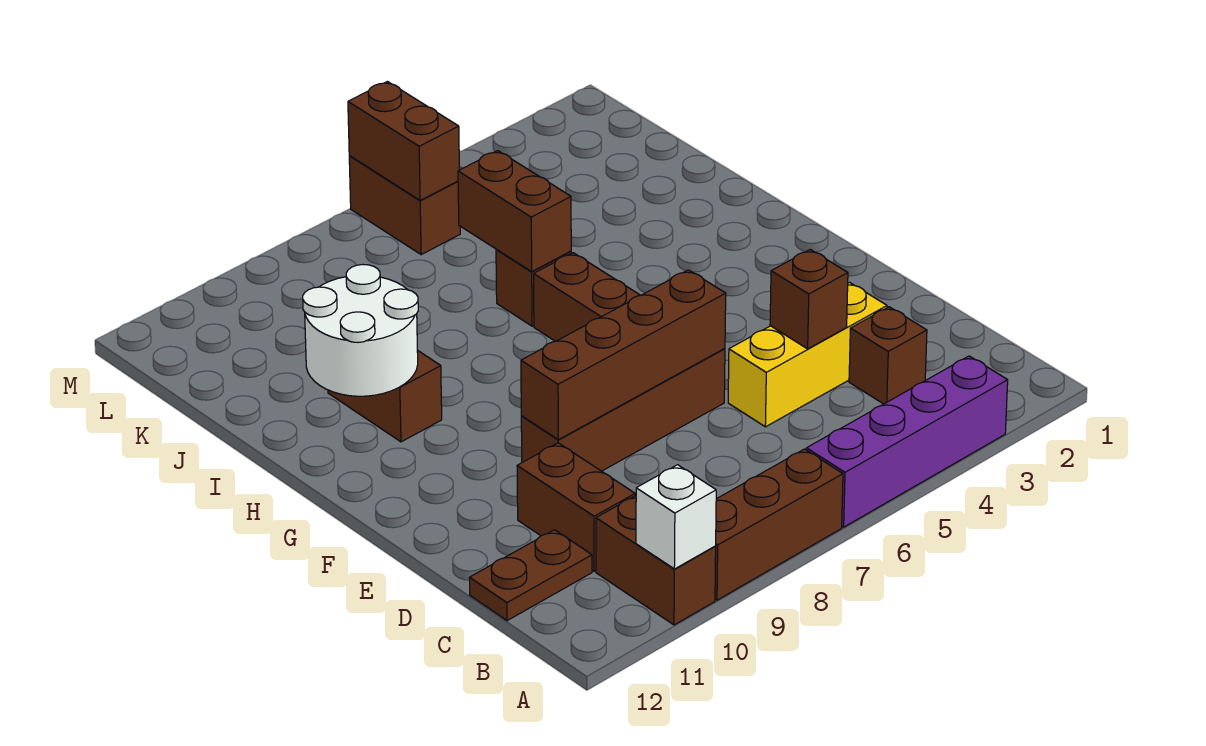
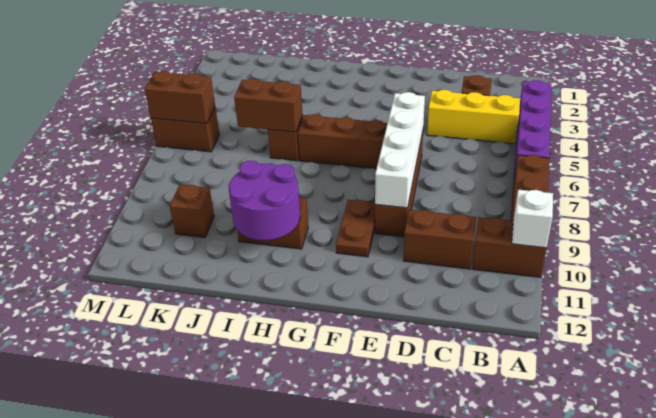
brown 1x2 plate [469,530,592,621] -> brown 1x2 plate moved to [336,200,375,257]
yellow 1x3 brick [728,283,887,427] -> yellow 1x3 brick turned to [427,90,520,144]
brown 1x1 brick [770,250,848,349] -> brown 1x1 brick moved to [170,185,214,238]
brown 1x4 brick [521,270,726,440] -> white 1x4 brick [375,92,425,208]
white 2x2 round brick [303,265,418,396] -> purple 2x2 round brick [229,161,300,240]

